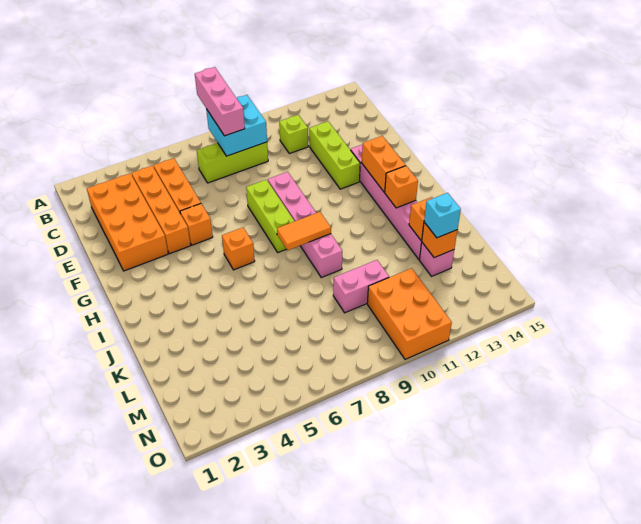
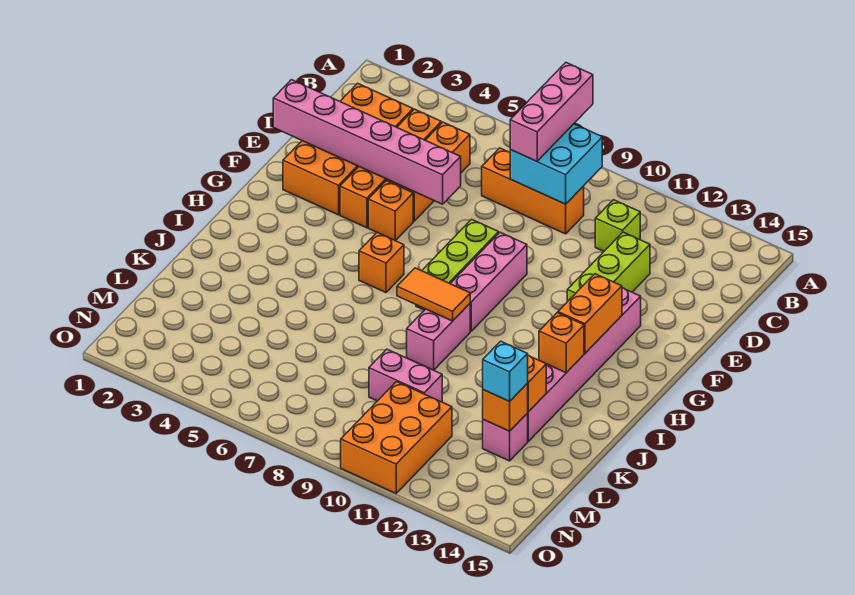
lime 1x3 brick [197,142,268,183] -> orange 1x3 brick [482,148,584,234]
none -> pink 1x6 brick [273,80,461,204]

